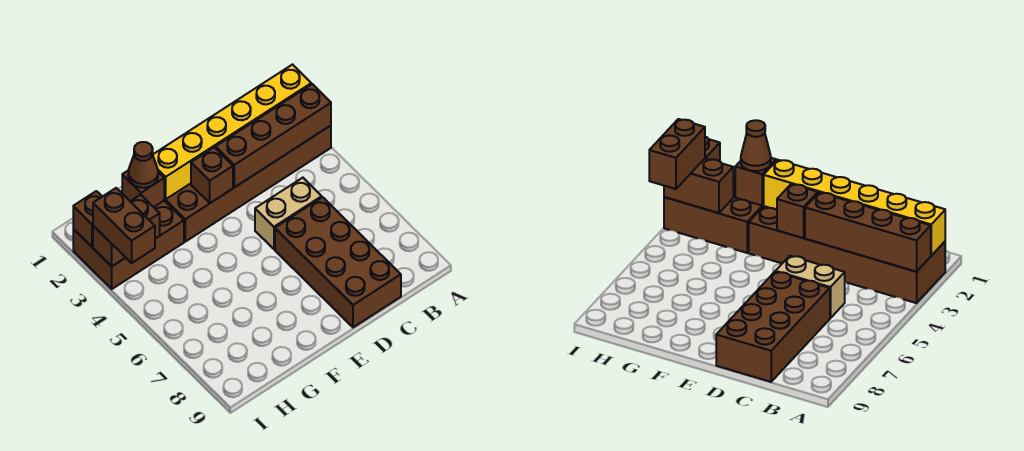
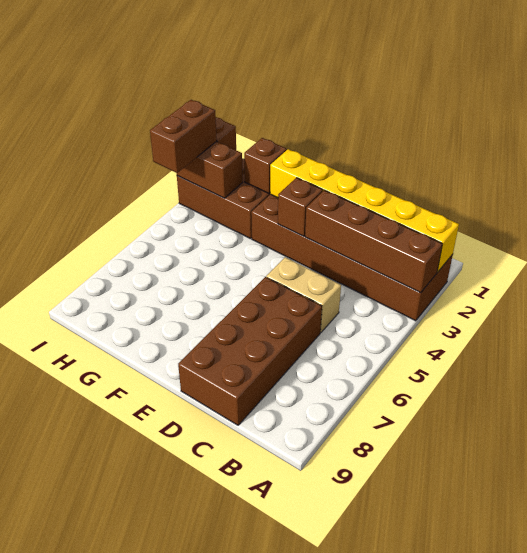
brown 1x1 cone [128,142,158,188] -> none

